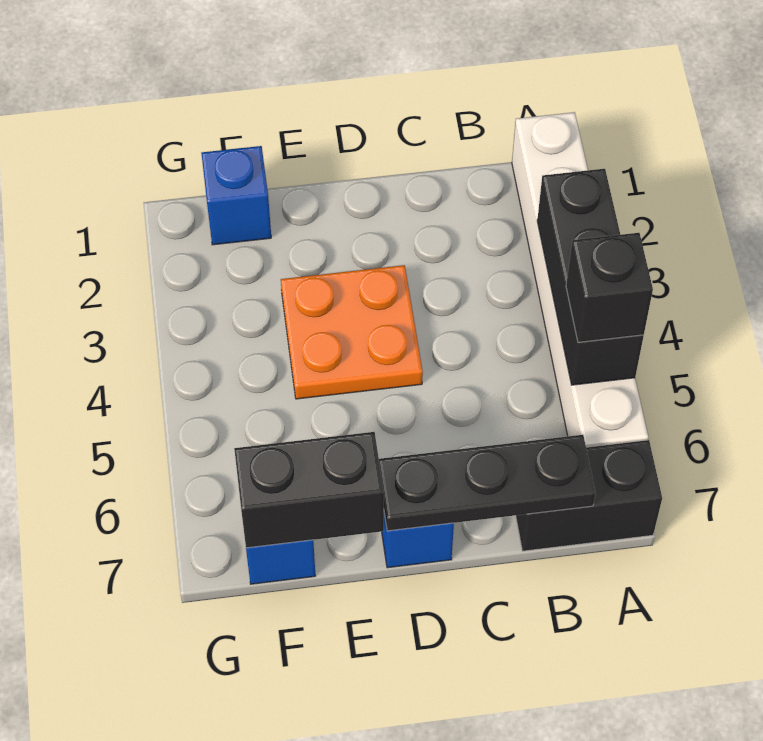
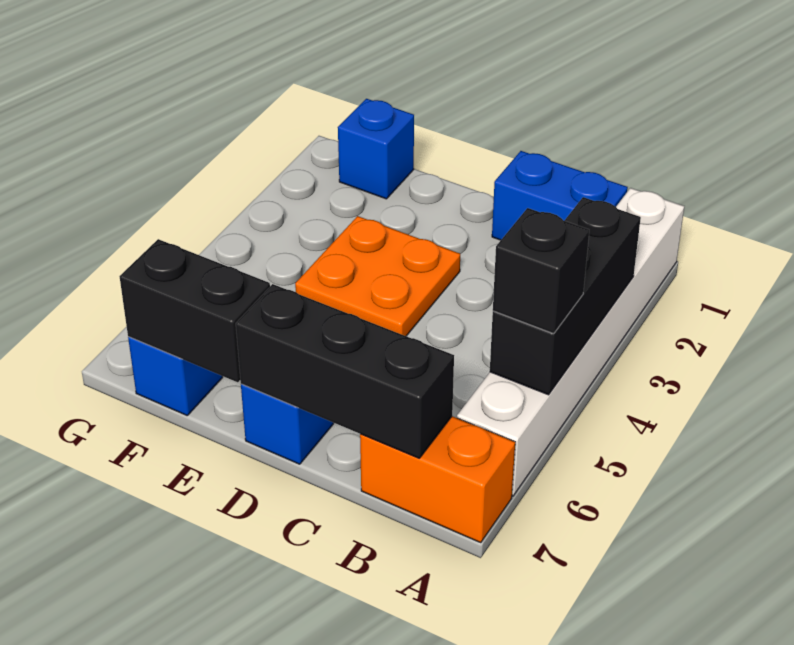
black 1x2 brick [516,440,662,551] -> orange 1x2 brick [360,416,515,543]
none -> blue 1x2 brick [492,151,628,240]
black 1x3 plate [379,435,596,531] -> black 1x3 brick [236,284,454,458]

